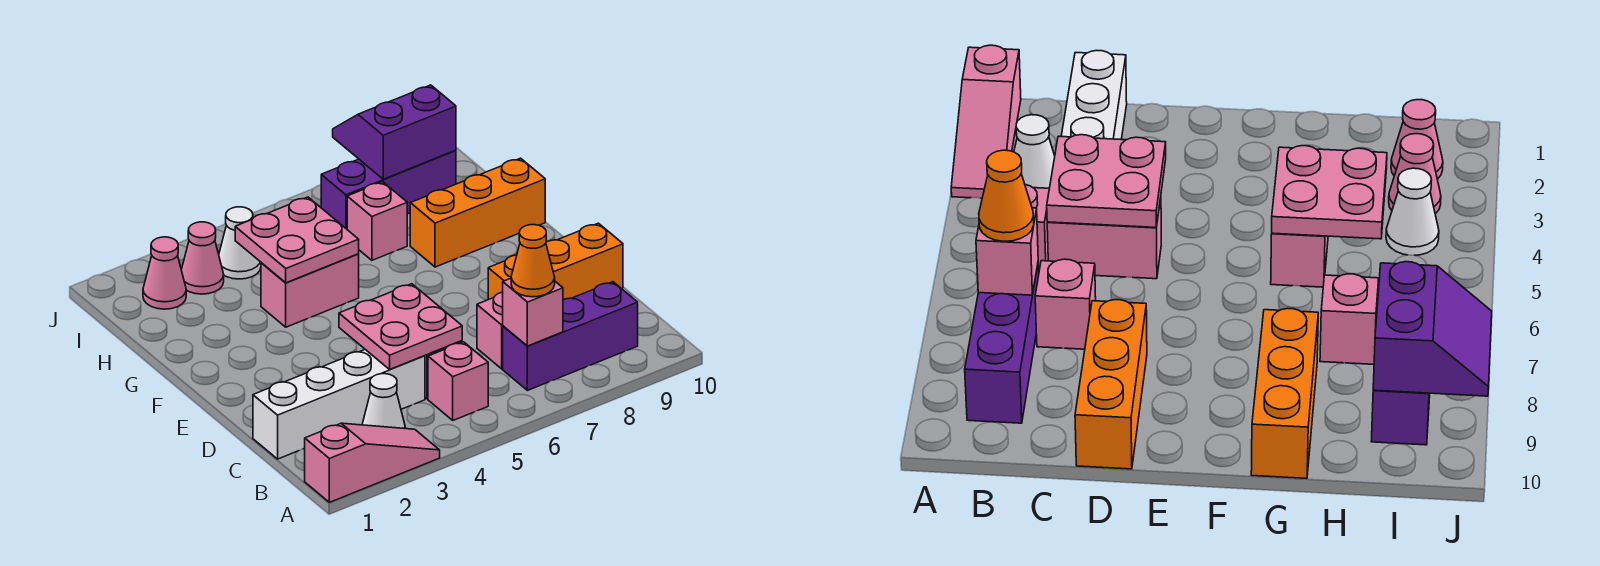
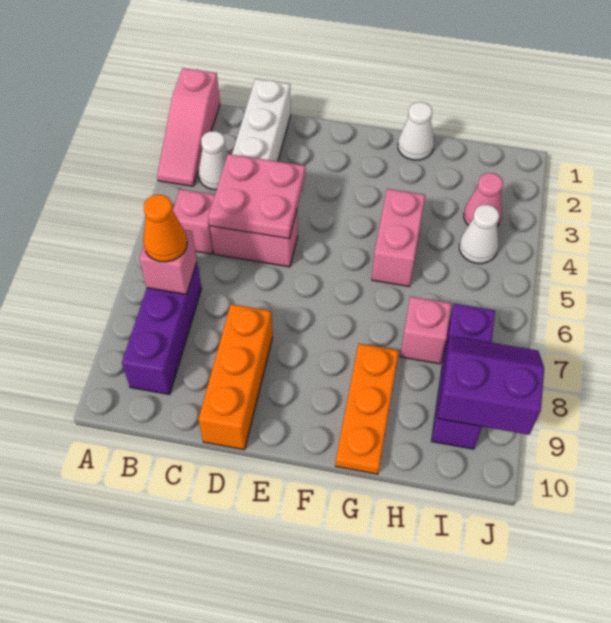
pink 1x1 brick [477,292,503,369] -> none
none -> white 1x1 cone [398,102,434,160]
pink 2x2 plate [235,197,359,283] -> none
orange 1x3 brick [410,158,545,267] -> orange 1x3 plate [335,344,399,474]
pink 1x1 cone [143,237,186,309] -> none
purple 2x2 slope [333,85,456,179] -> purple 2x2 slope turned to [438,336,544,435]

